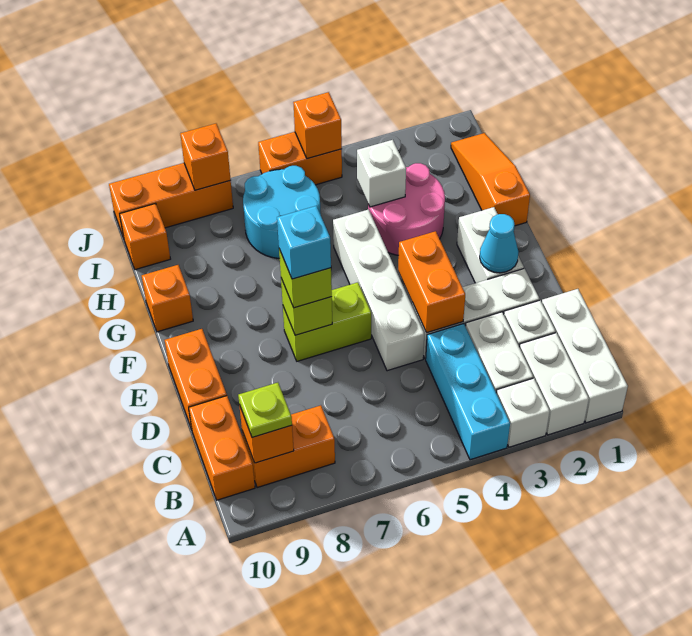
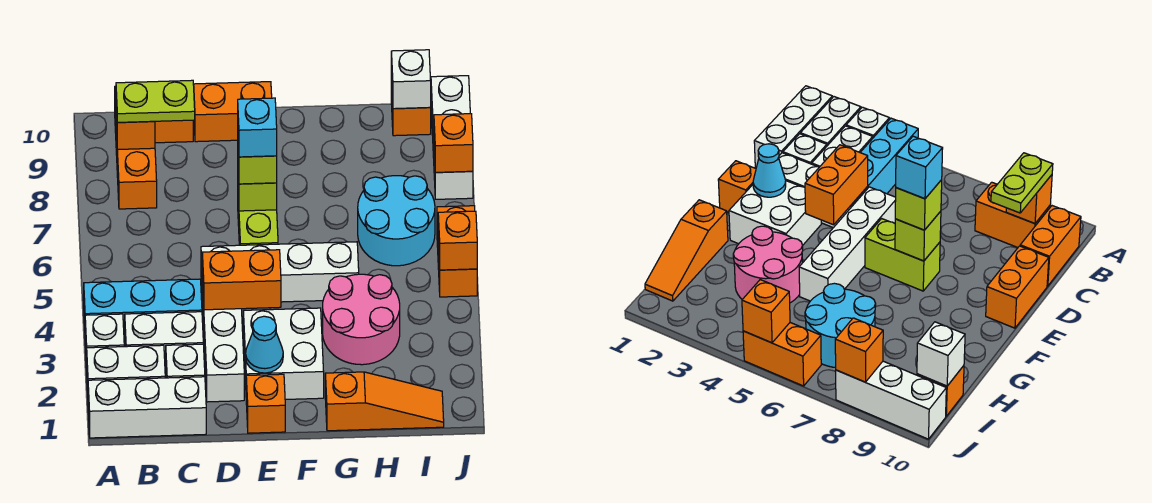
lime 1x1 plate [238,383,292,438] -> lime 1x2 plate [116,80,195,122]
white 1x2 brick [457,207,524,283] -> white 2x2 brick [243,308,324,399]
orange 1x1 brick [142,265,193,332] -> orange 1x1 brick moved to [246,374,285,433]
white 1x1 brick [357,140,406,207] -> white 1x1 brick moved to [391,50,431,109]
orange 1x3 brick [109,163,233,238] -> white 1x3 brick [431,76,473,199]

